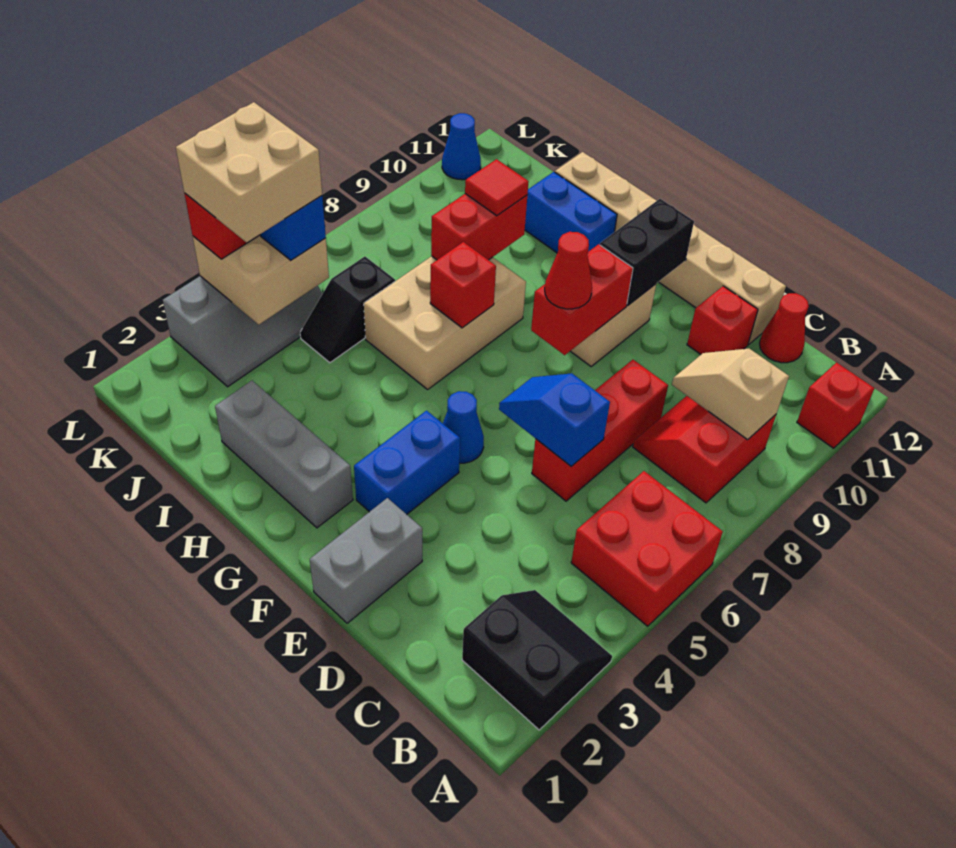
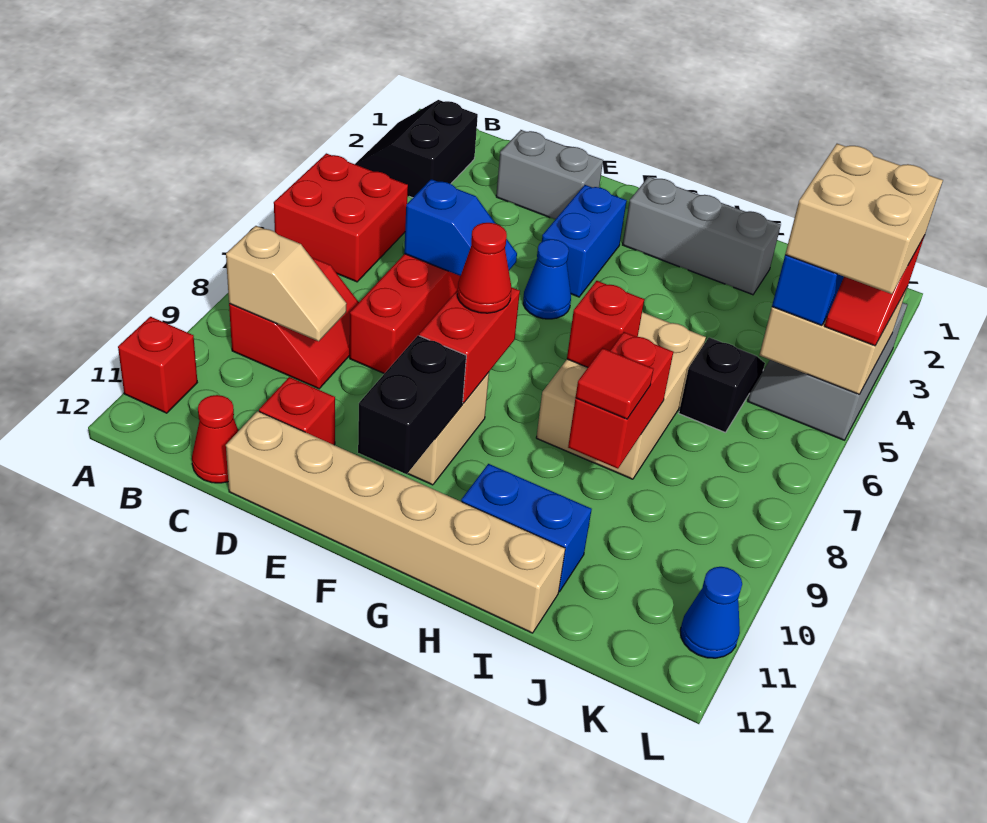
black 2x2 slope [462,590,612,730] -> black 2x2 slope turned to [355,100,478,198]
grey 1x2 brick [310,498,422,623] -> grey 1x2 brick turned to [496,130,603,219]

